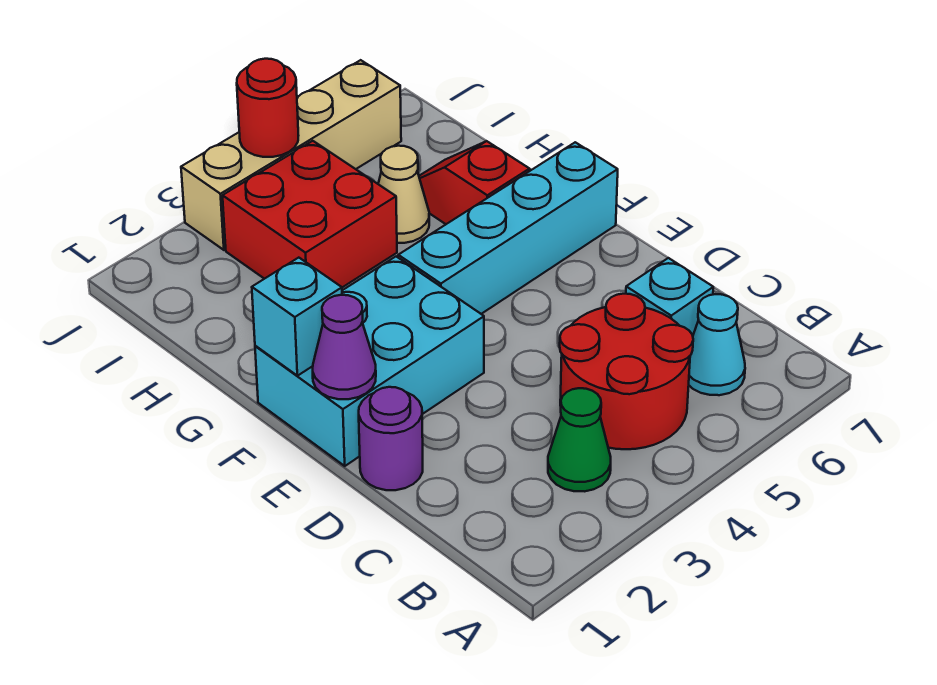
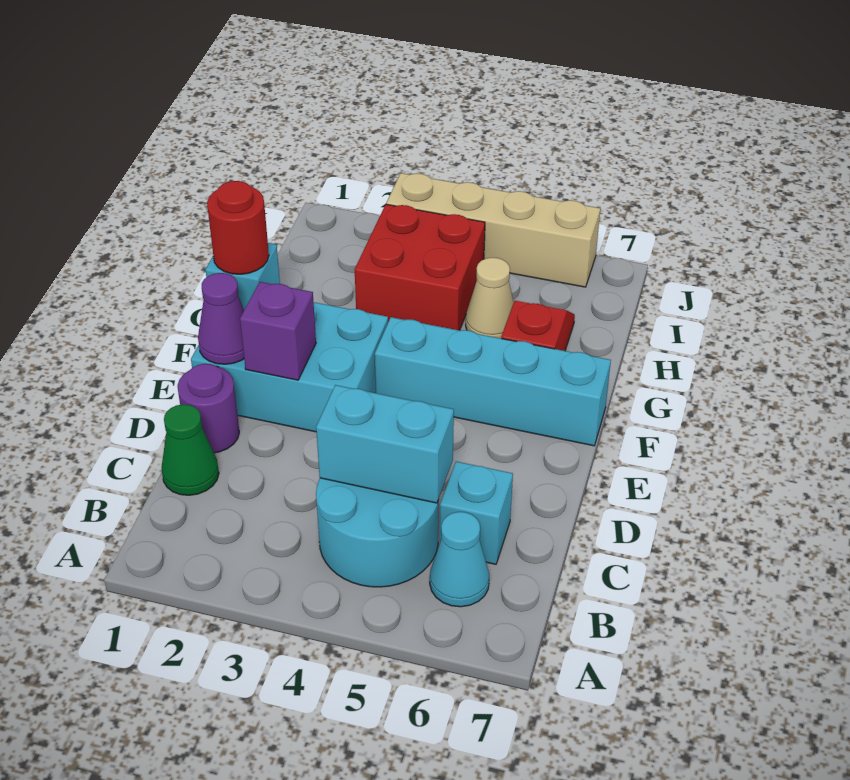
green 1x1 cone [548,388,611,491] -> green 1x1 cone moved to [162,404,219,495]
red 2x2 round brick [560,294,693,449] -> cyan 2x2 round brick [316,478,439,587]
none -> cyan 1x2 brick [316,385,454,503]
none -> purple 1x1 brick [240,282,316,380]
red 1x1 round brick [237,59,299,157] -> red 1x1 round brick moved to [207,181,269,274]

